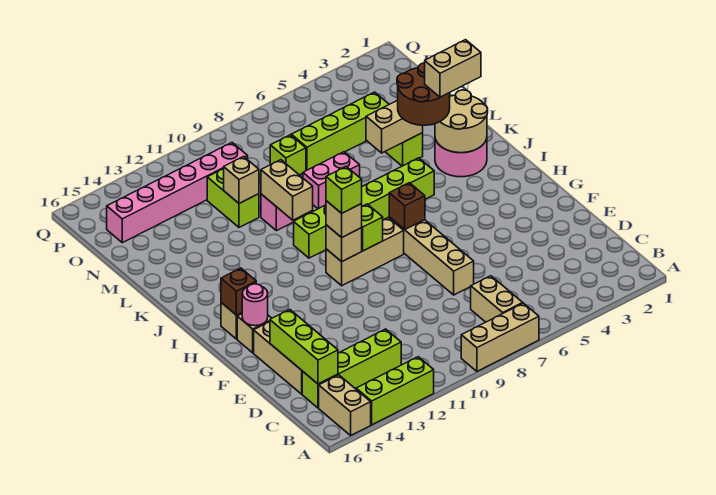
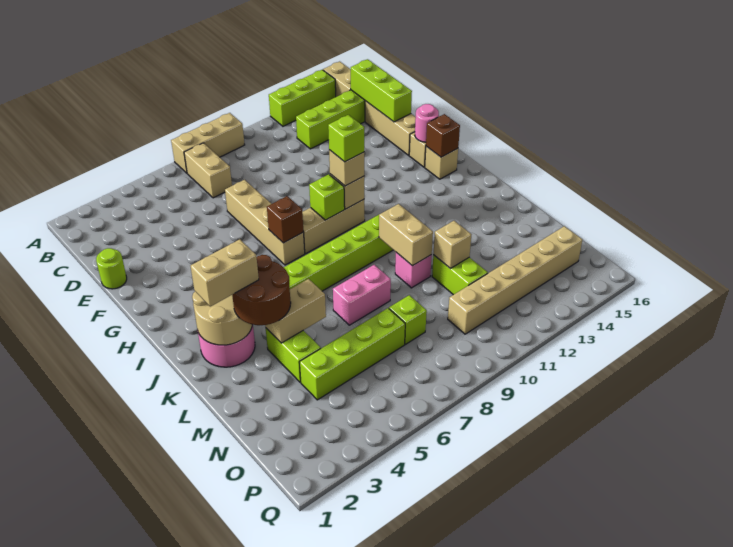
none -> lime 1x1 round brick [96,248,127,289]
pink 1x6 brick [107,143,248,243] -> tan 1x6 brick [448,226,583,334]

